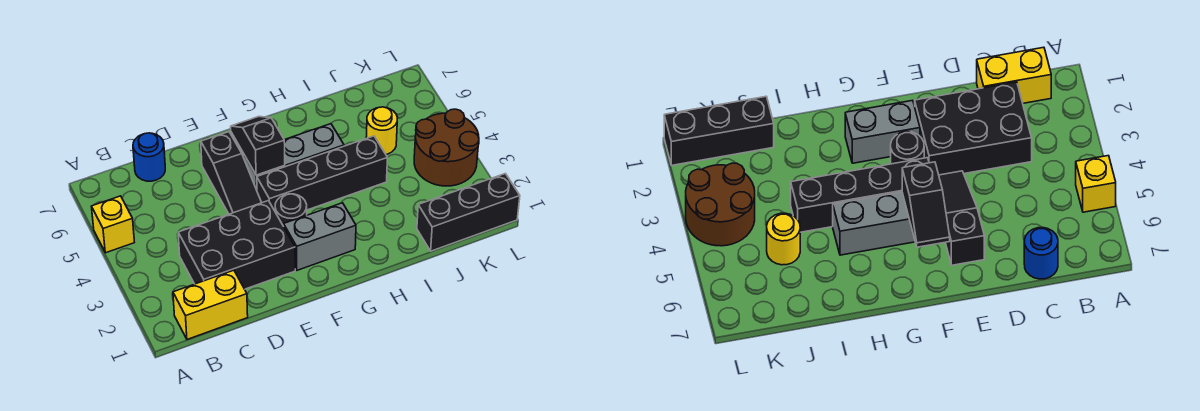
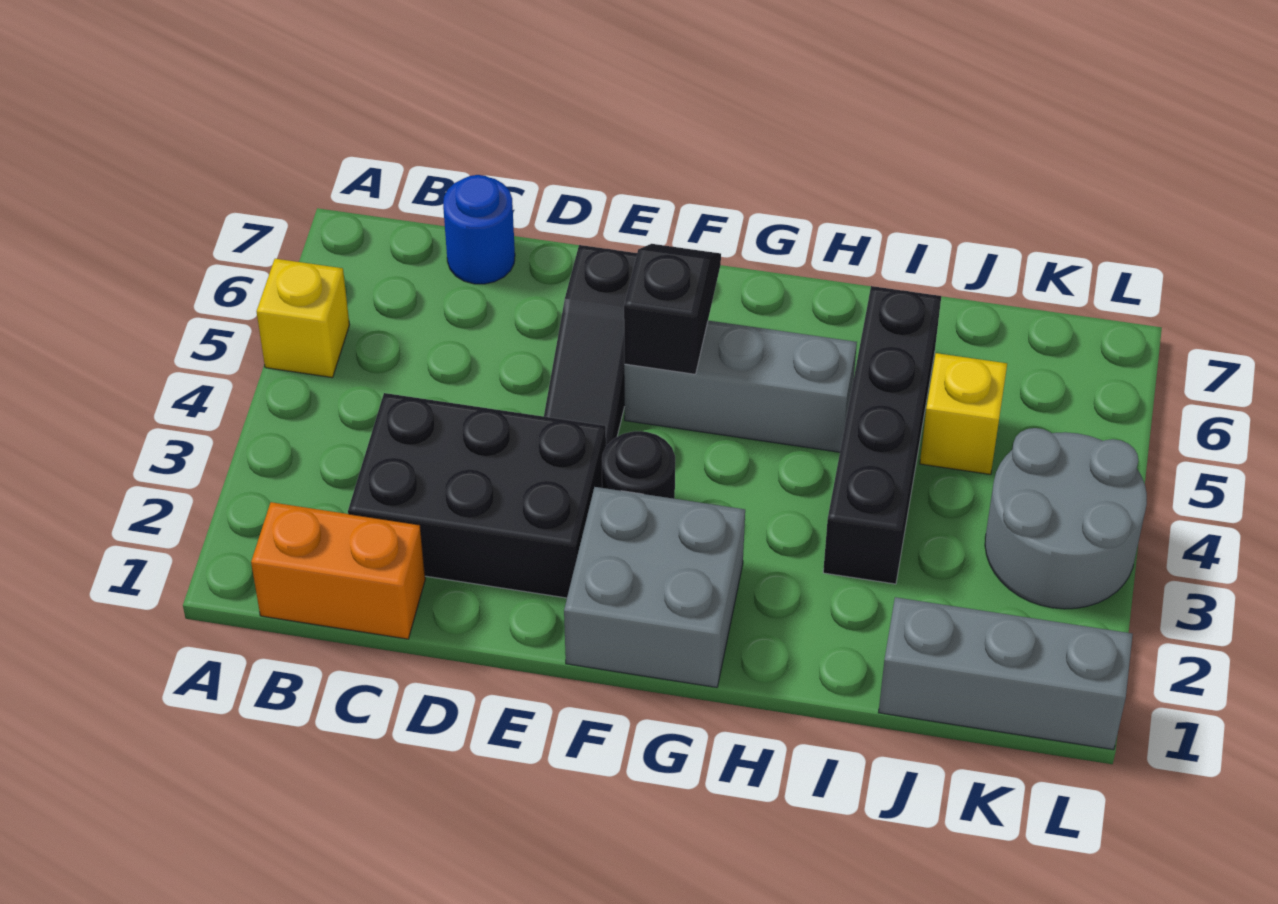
yellow 1x2 brick [173,270,248,339] -> orange 1x2 brick [251,502,425,639]
grey 1x2 brick [284,203,356,270] -> grey 2x2 brick [564,487,745,687]
black 1x4 brick [257,136,388,211] -> black 1x4 brick turned to [823,286,941,584]
black 1x3 brick [417,174,520,251] -> grey 1x3 brick [878,597,1133,750]
yellow 1x1 round brick [366,107,397,154] -> yellow 1x1 brick [920,353,1007,474]
brown 2x2 round brick [414,109,479,186] -> grey 2x2 round brick [985,428,1147,609]

